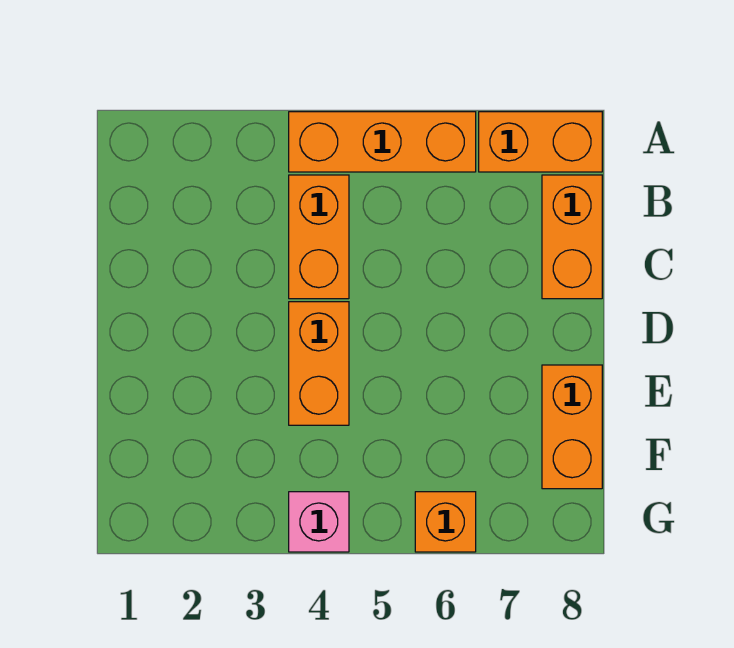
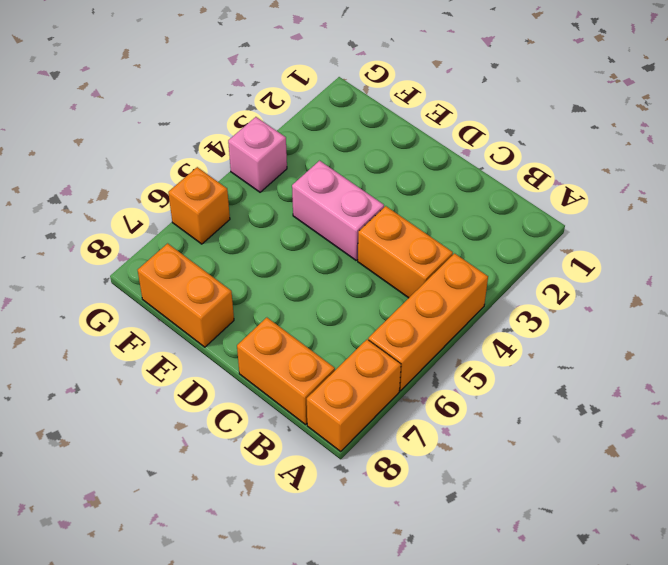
orange 1x2 brick [289,302,349,425] -> pink 1x2 brick [292,161,384,260]

